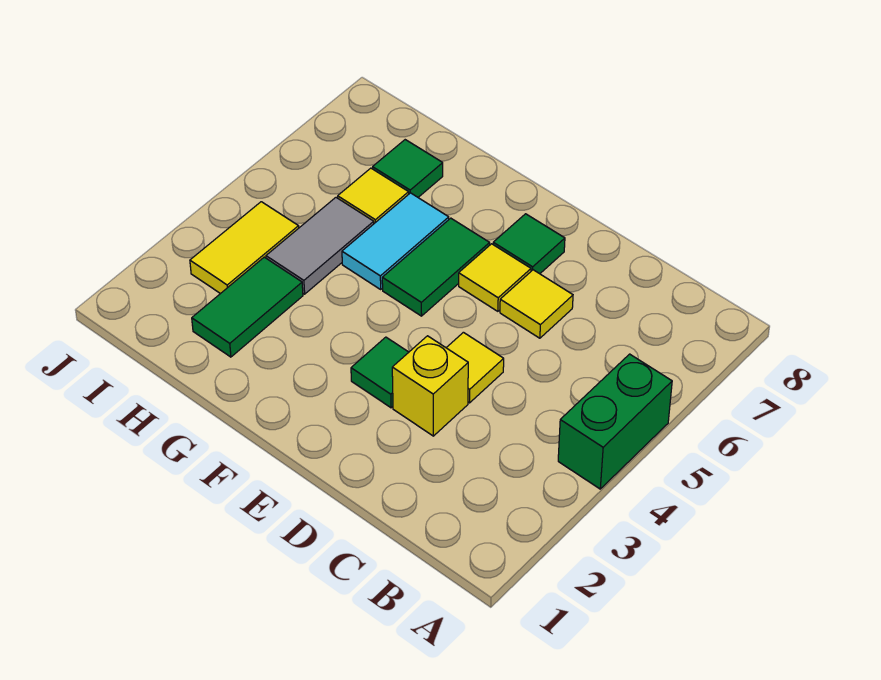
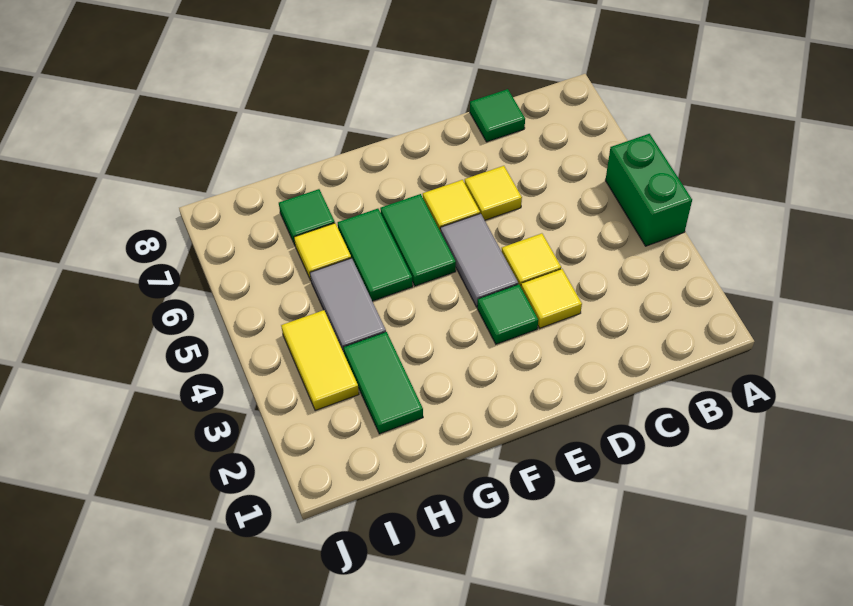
yellow 1x1 brick [392,336,468,436] -> yellow 1x1 tile [521,269,582,328]
none -> grey 1x2 tile [440,213,518,307]
green 1x1 tile [493,214,565,274] -> green 1x1 tile moved to [470,89,525,142]
cyan 1x2 tile [342,193,449,289] -> green 1x2 tile [338,209,413,301]

